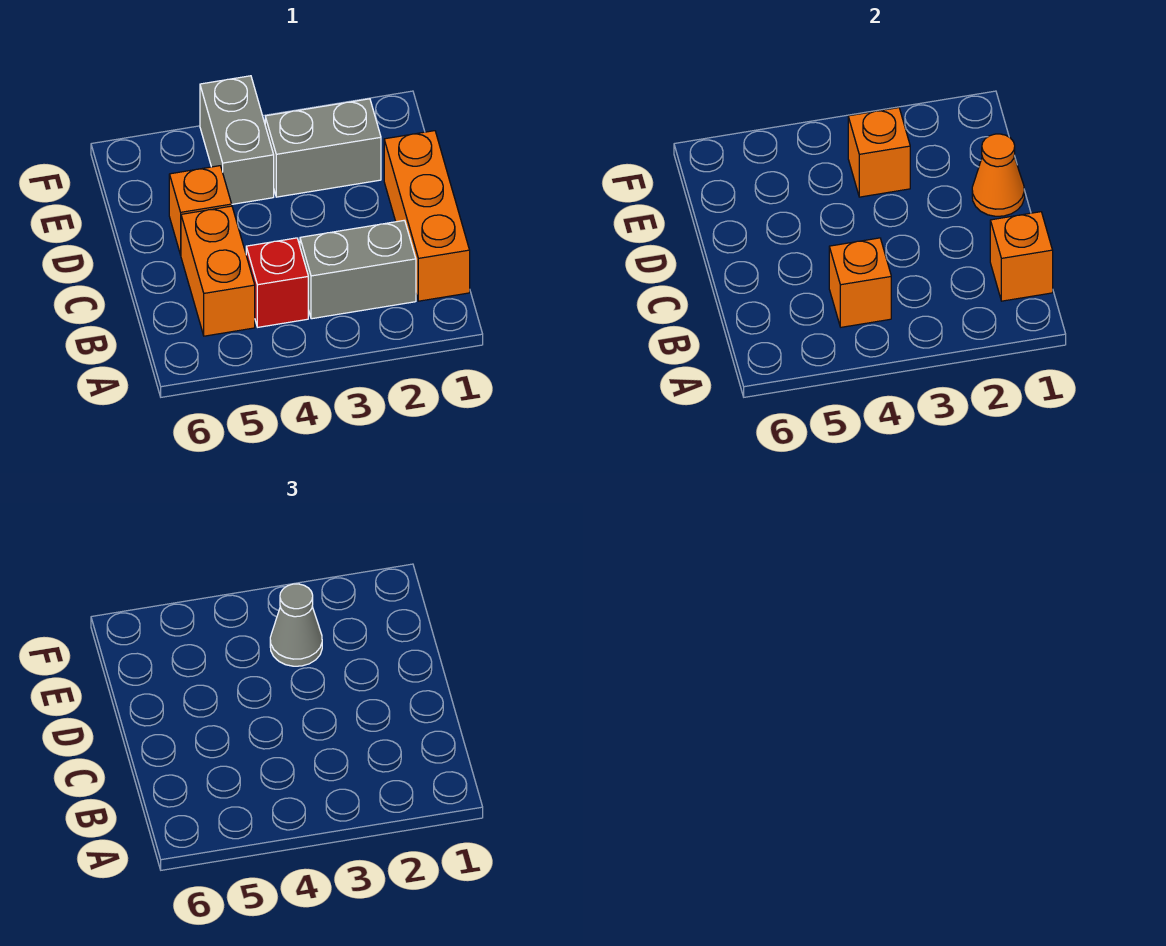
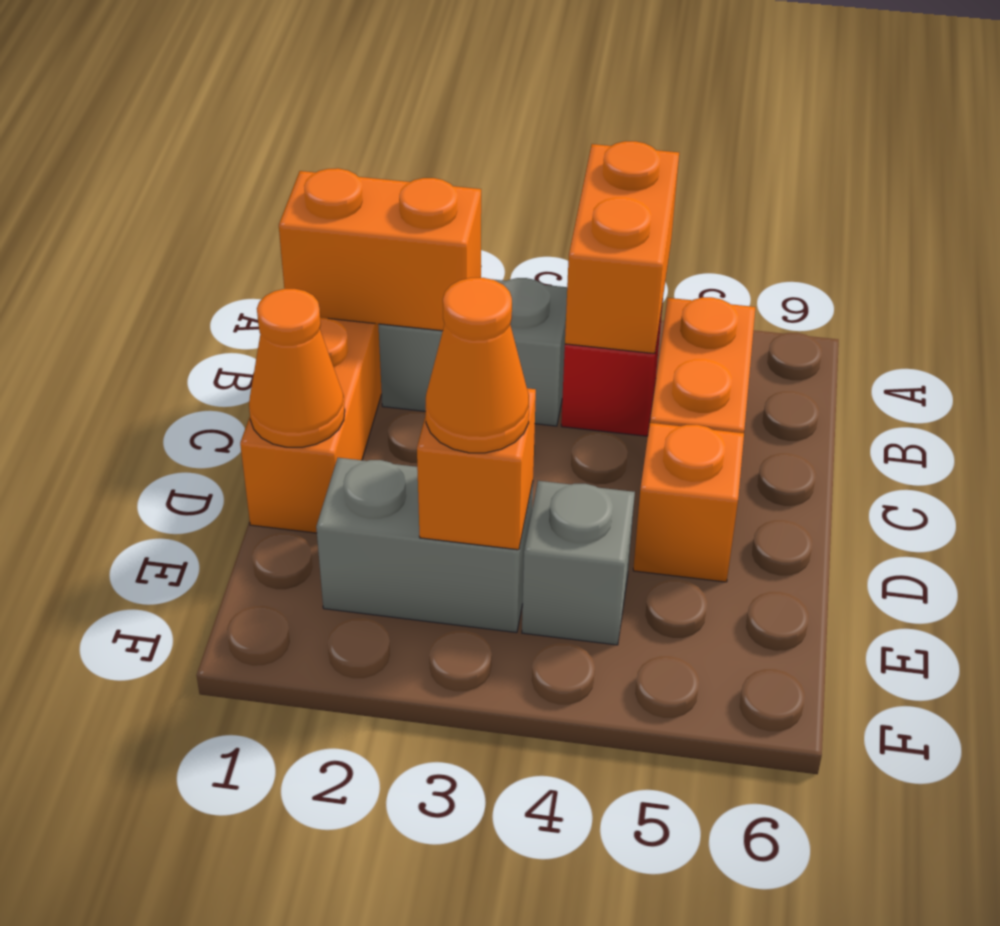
orange 1x1 brick [990,212,1053,301] -> orange 1x2 brick [279,168,481,331]
orange 1x1 brick [829,238,891,327] -> orange 1x2 brick [565,141,679,354]
grey 1x1 cone [270,584,322,666] -> orange 1x1 cone [425,278,529,453]
grey 1x2 brick [200,76,274,204] -> grey 1x1 brick [522,481,635,645]

